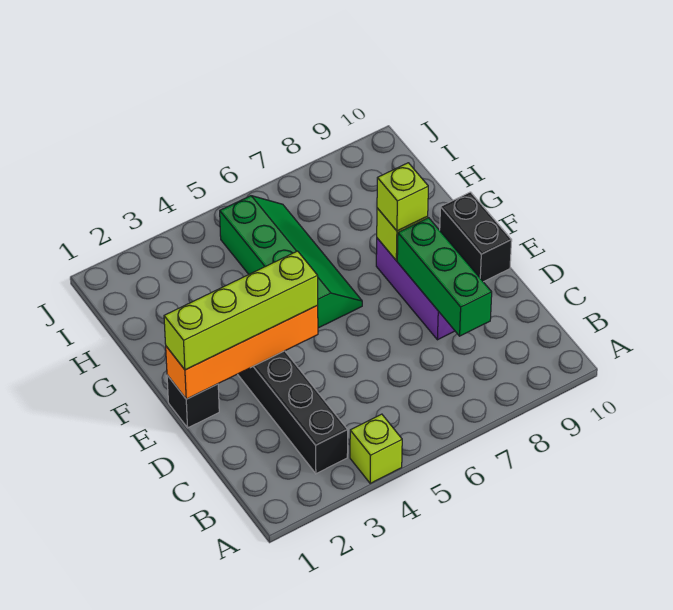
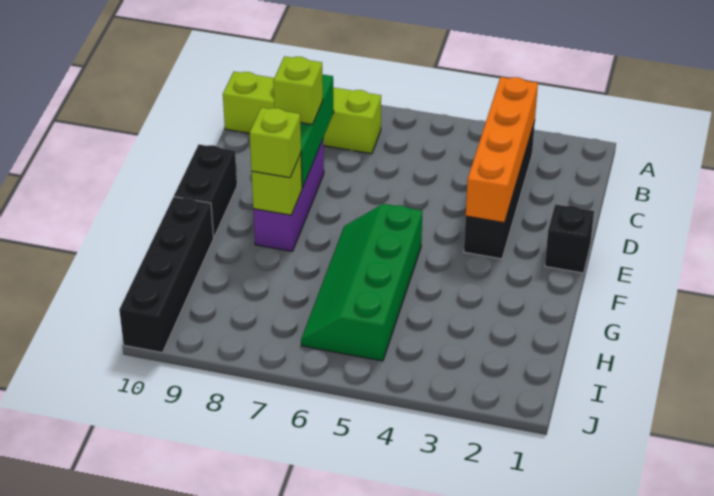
lime 1x1 brick [350,414,402,483] -> lime 1x1 brick moved to [273,56,323,125]
orange 1x4 brick [166,305,318,399] -> orange 1x4 brick turned to [466,77,538,223]
lime 1x4 brick [164,251,318,370] -> lime 1x4 brick moved to [223,72,381,154]
none -> black 1x4 brick [119,197,214,353]

